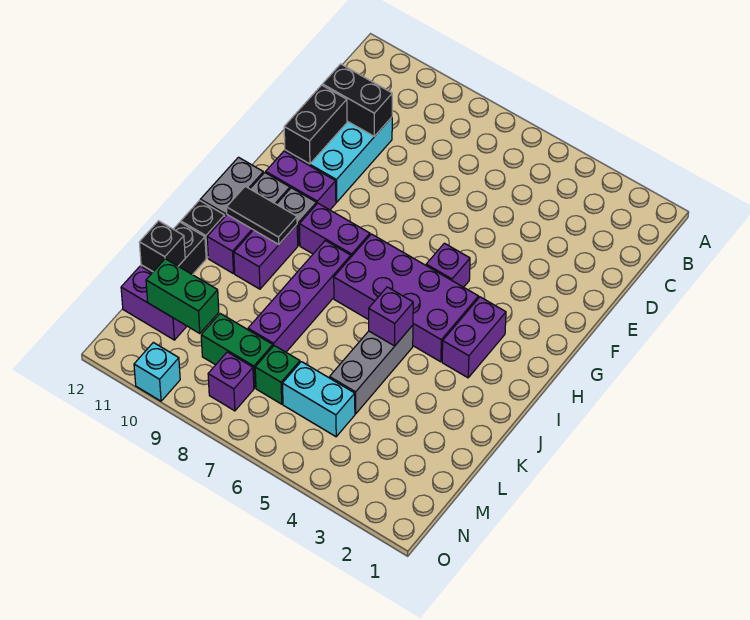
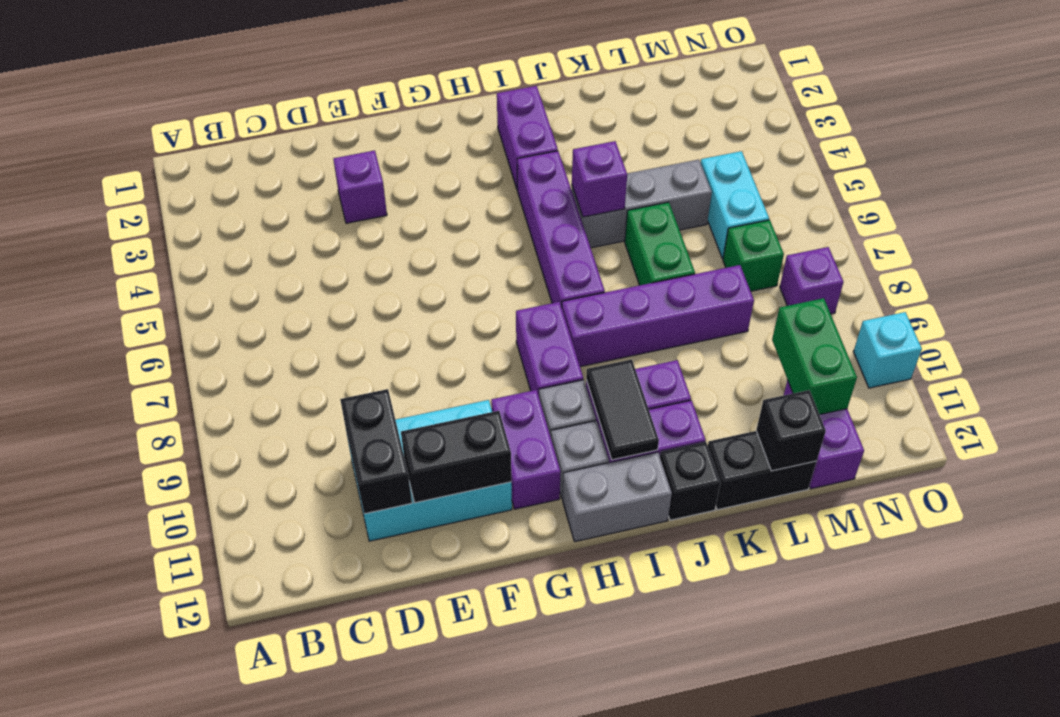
purple 1x1 brick [426,243,470,287] -> purple 1x1 brick moved to [333,150,387,223]
purple 1x2 brick [442,297,506,378] -> purple 1x2 brick turned to [497,86,558,190]
purple 2x4 brick [334,234,479,362] -> purple 1x4 brick [517,151,605,307]
green 1x2 brick [201,314,273,388] -> green 1x2 brick moved to [625,202,695,285]

